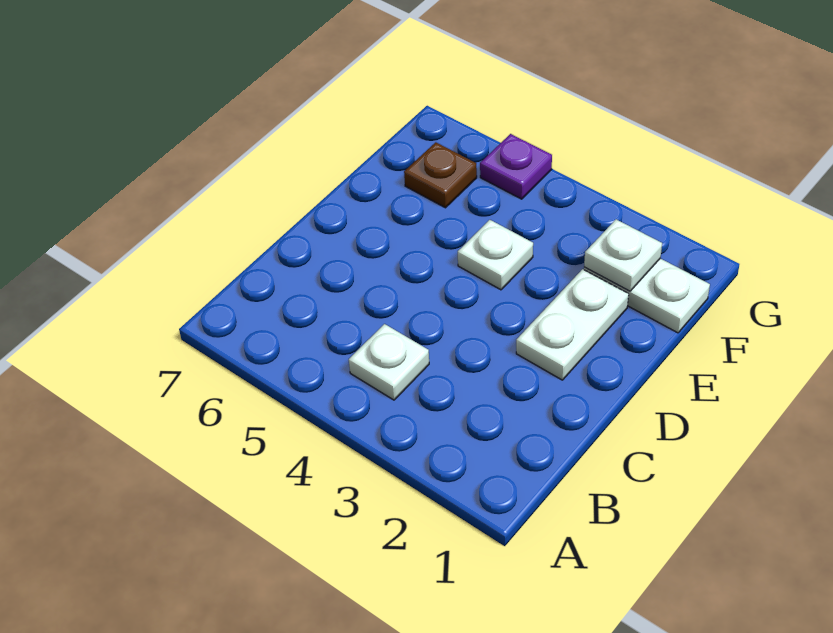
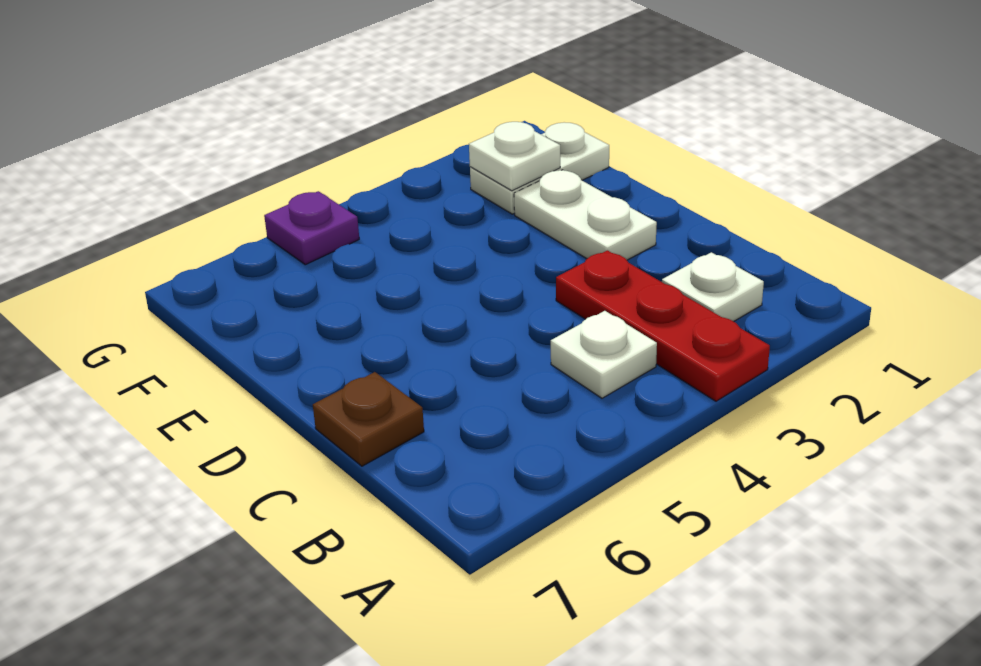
none -> red 1x3 plate [556,250,770,401]
white 1x1 plate [458,220,533,290] -> white 1x1 plate moved to [662,252,764,321]
brown 1x1 plate [404,142,477,208] -> brown 1x1 plate moved to [313,372,424,466]

